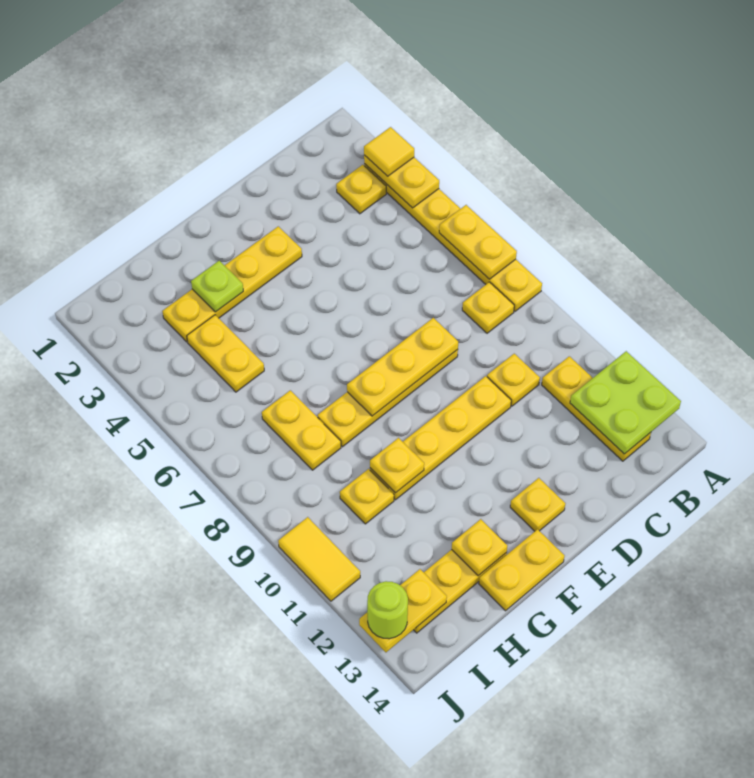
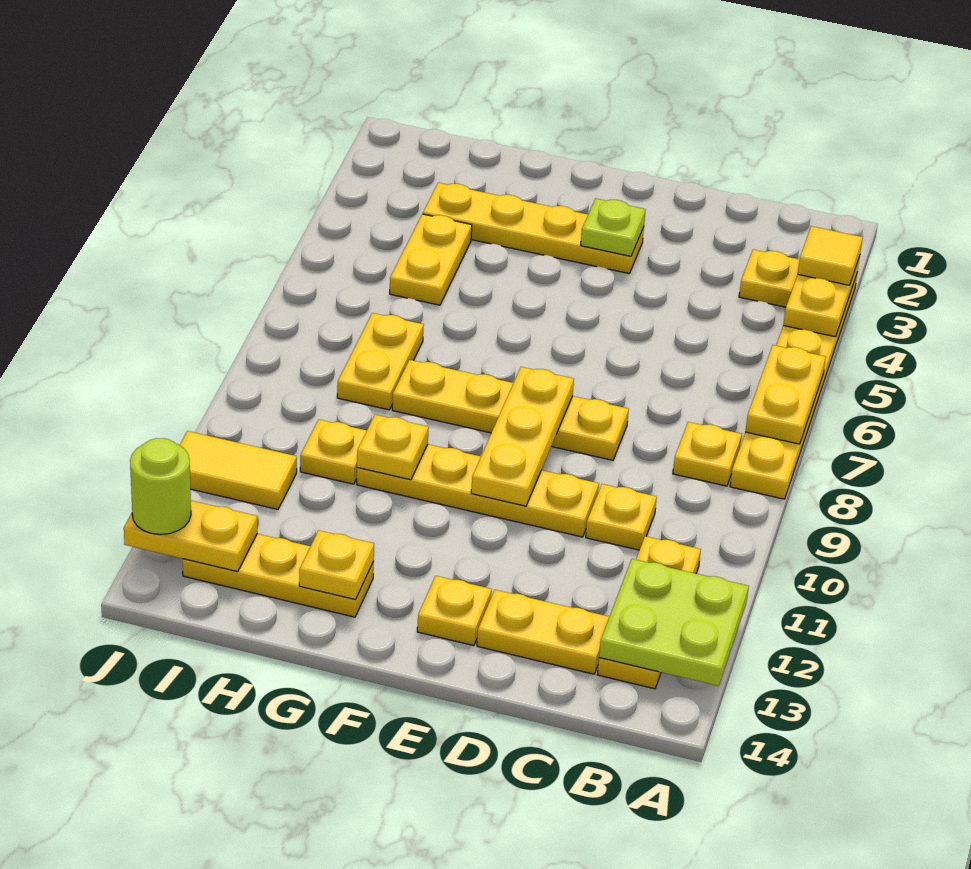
yellow 1x3 plate [347,318,458,416] -> yellow 1x3 plate turned to [471,367,574,506]
yellow 1x2 plate [479,529,565,611] -> yellow 1x2 plate moved to [477,590,609,674]
lime 1x1 plate [191,261,243,312] -> lime 1x1 plate moved to [581,199,646,256]
yellow 1x2 tile [278,517,360,601] -> yellow 1x2 tile turned to [180,431,297,509]

